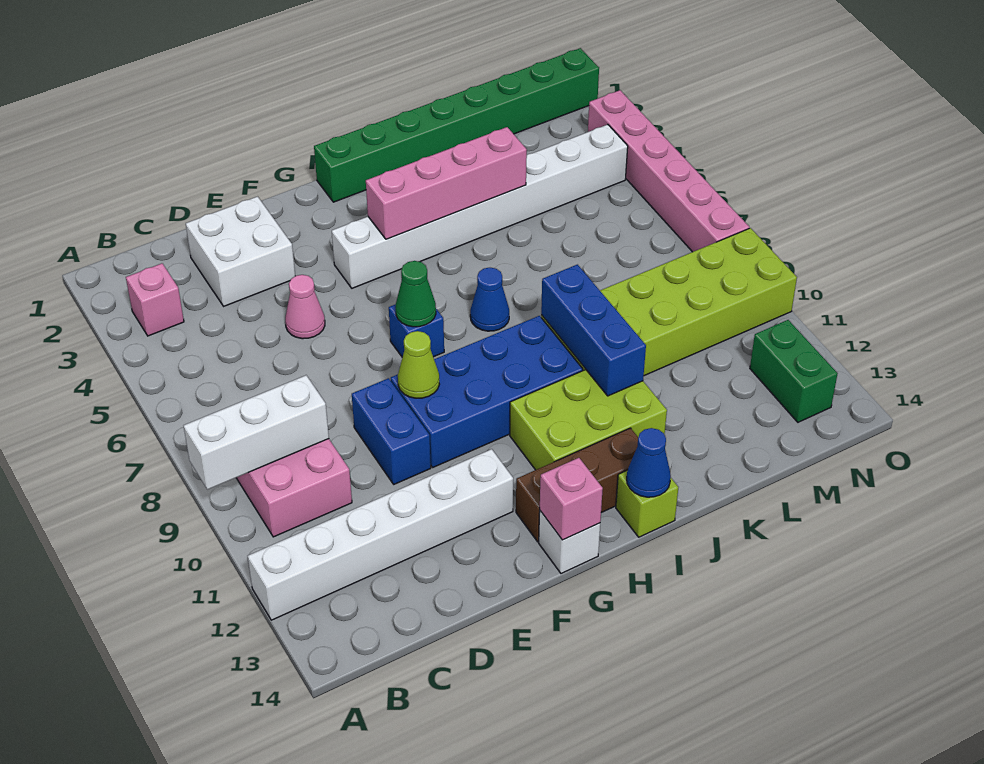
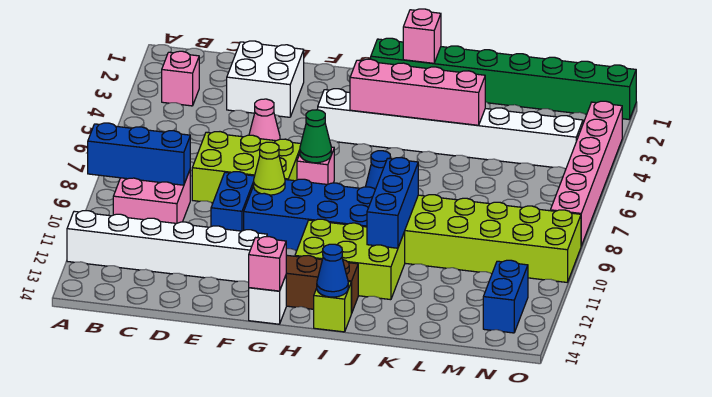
white 1x3 brick [183,375,329,490] -> blue 1x3 brick [88,123,190,185]
none -> lime 2x3 brick [192,132,301,203]
blue 1x1 brick [389,304,444,357] -> pink 1x1 brick [297,147,334,185]
none -> pink 1x1 brick [403,9,441,63]
green 1x2 brick [750,320,838,422] -> blue 1x2 brick [483,260,528,333]

